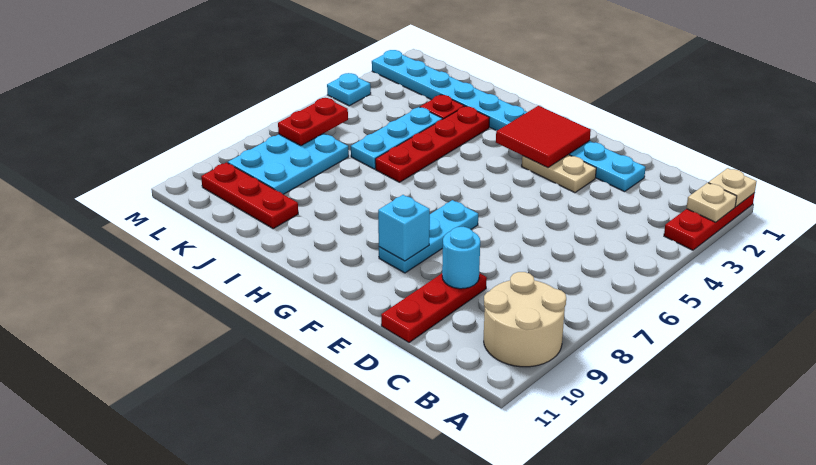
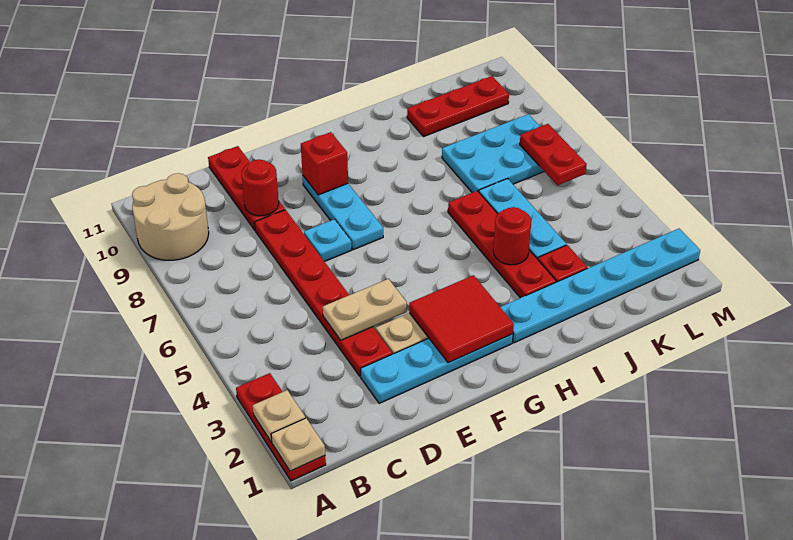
none -> red 1x6 plate [255,210,392,376]
none -> tan 1x2 plate [323,279,407,340]
cyan 1x1 round brick [442,227,480,289] -> red 1x1 round brick [242,159,279,216]
cyan 1x1 brick [378,195,430,261] -> red 1x1 brick [301,132,348,195]
none -> red 1x1 round brick [493,207,531,265]
cyan 2x3 plate [228,133,349,194] -> cyan 2x3 plate turned to [442,114,544,193]
cyan 1x1 plate [327,73,371,106] -> cyan 1x1 plate moved to [304,219,352,262]

